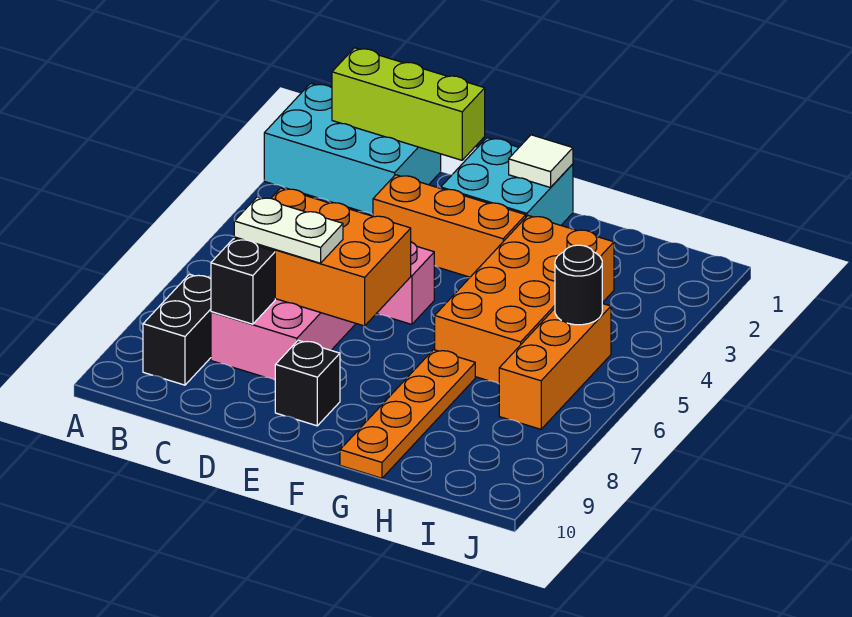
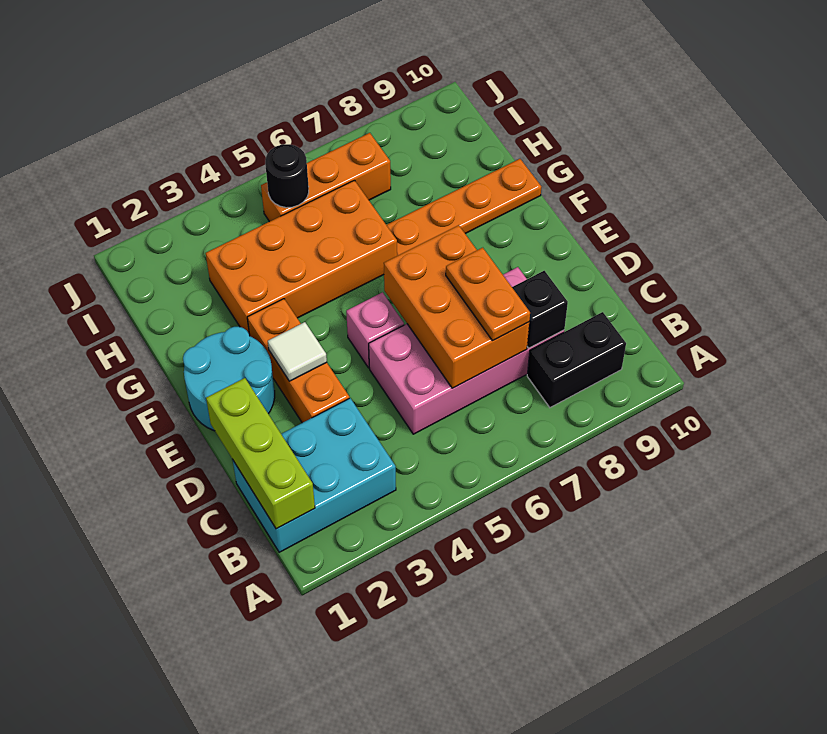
cyan 2x3 brick [264,83,441,215] -> cyan 2x3 brick turned to [233,398,396,552]
white 1x2 plate [234,197,343,263] -> orange 1x2 plate [446,248,530,341]
cyan 2x2 brick [441,138,573,225] -> cyan 2x2 round brick [183,327,275,431]
black 1x1 brick [275,340,340,426] -> none
white 1x1 tile [509,135,573,188] -> white 1x1 tile moved to [268,322,327,381]

